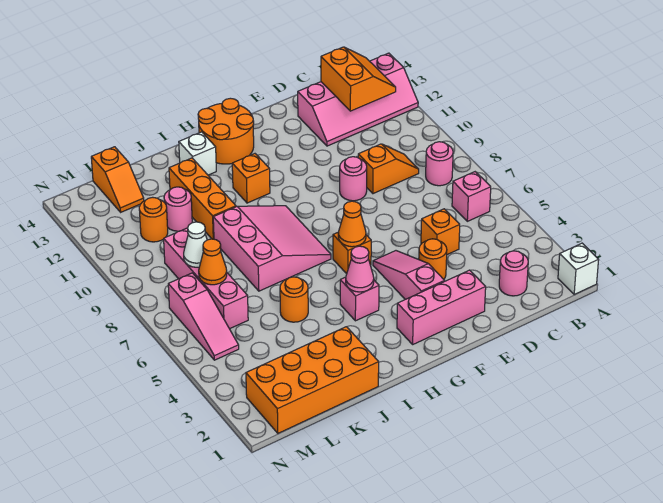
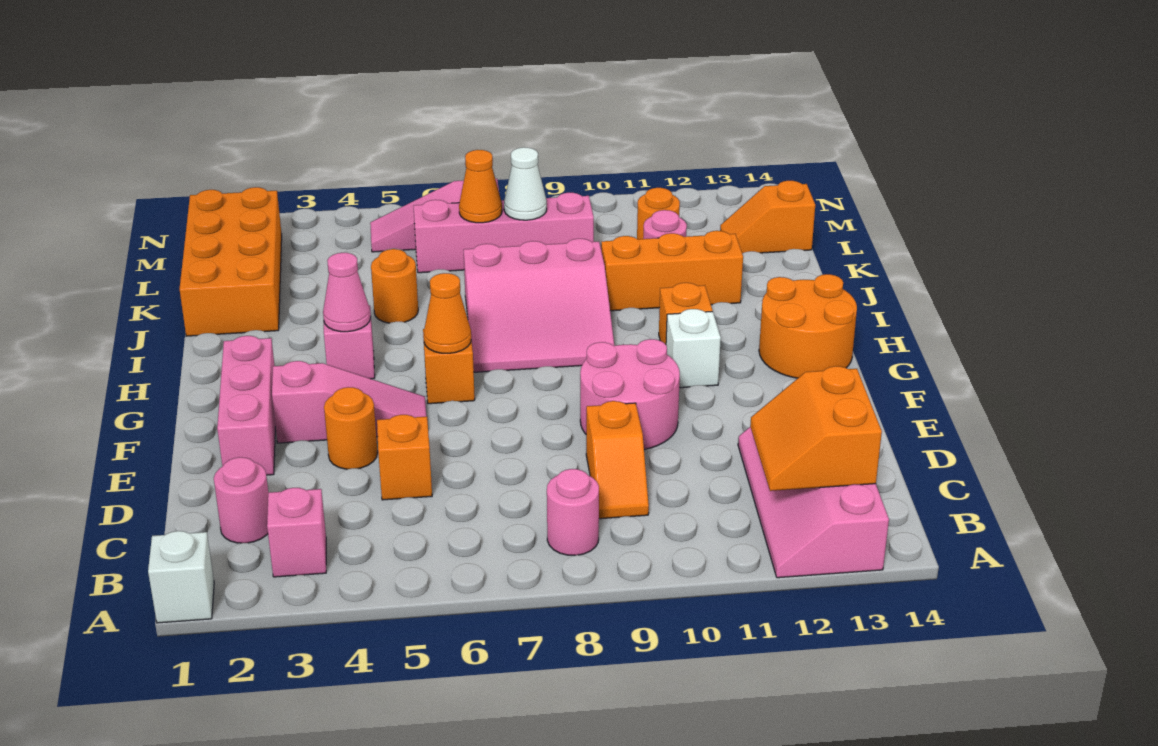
pink 1x1 brick [452,172,491,221] -> pink 1x1 brick moved to [267,488,326,577]
orange 2x2 slope [321,47,396,111] -> orange 2x2 slope turned to [750,366,882,491]
pink 1x1 round brick [340,157,367,201] -> pink 2x2 round brick [580,339,680,449]
white 1x1 brick [179,132,216,175] -> white 1x1 brick moved to [666,309,721,388]

